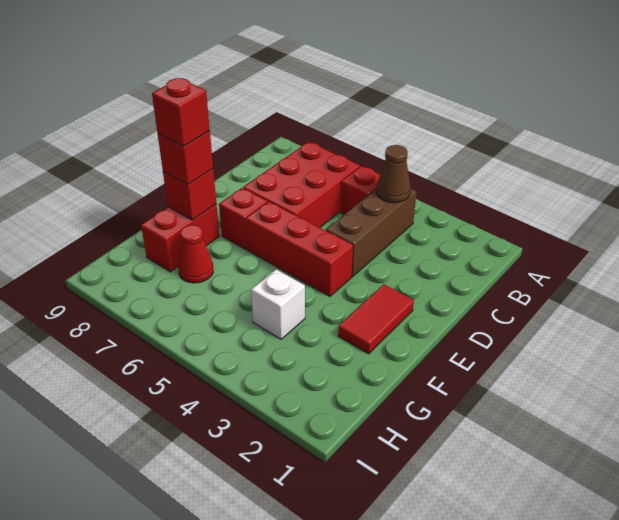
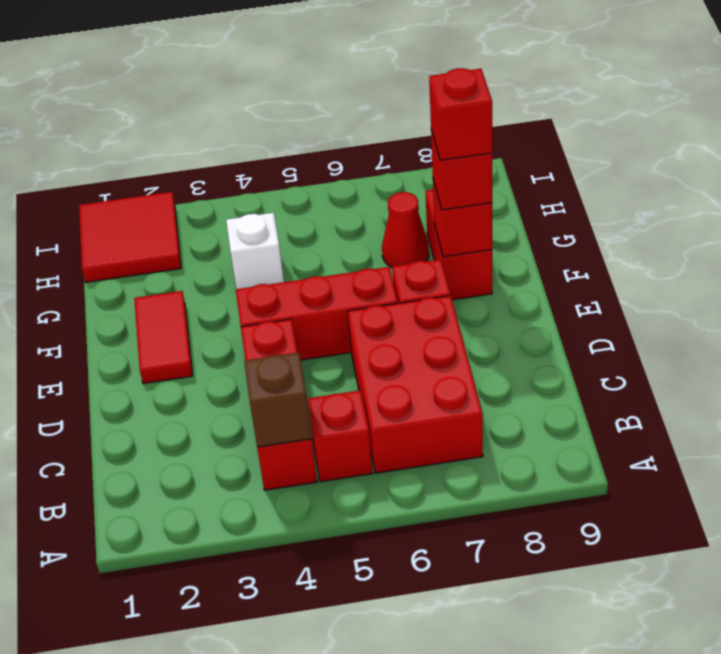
brown 1x3 brick [326,189,417,277] -> red 1x3 brick [241,319,317,490]
brown 1x1 cone [376,145,411,203] -> brown 1x1 brick [244,353,312,447]
none -> red 2x2 tile [79,192,181,282]

